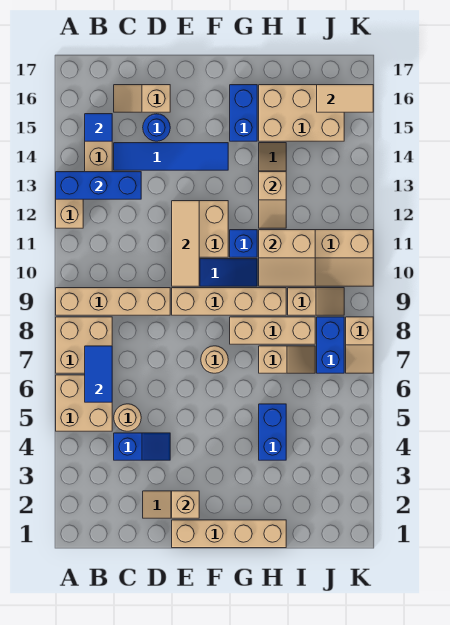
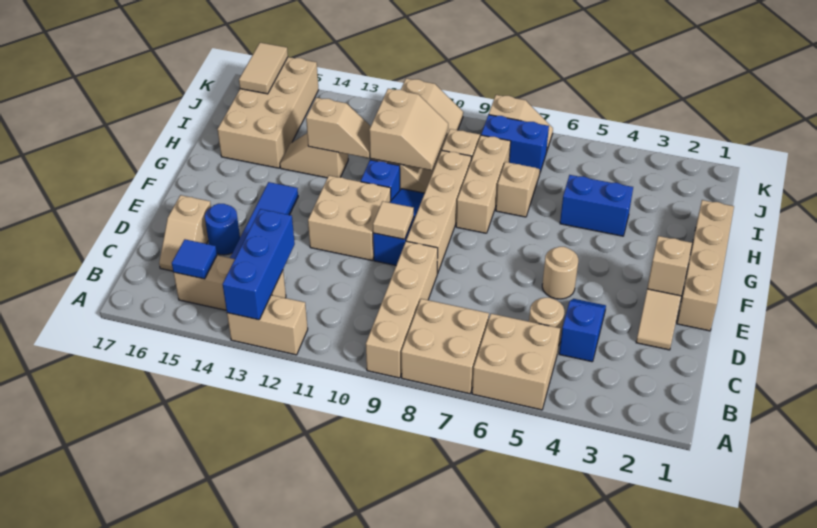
blue 1x2 tile [85,346,112,402] -> none
tan 1x3 tile [172,201,199,286] -> tan 1x1 tile [373,201,414,239]
tan 1x1 round brick [201,346,228,373] -> tan 1x1 round brick moved to [542,247,578,299]
blue 1x2 brick [230,85,257,141] -> none
tan 2x3 brick [259,85,344,141] -> tan 2x4 brick [218,57,319,168]

